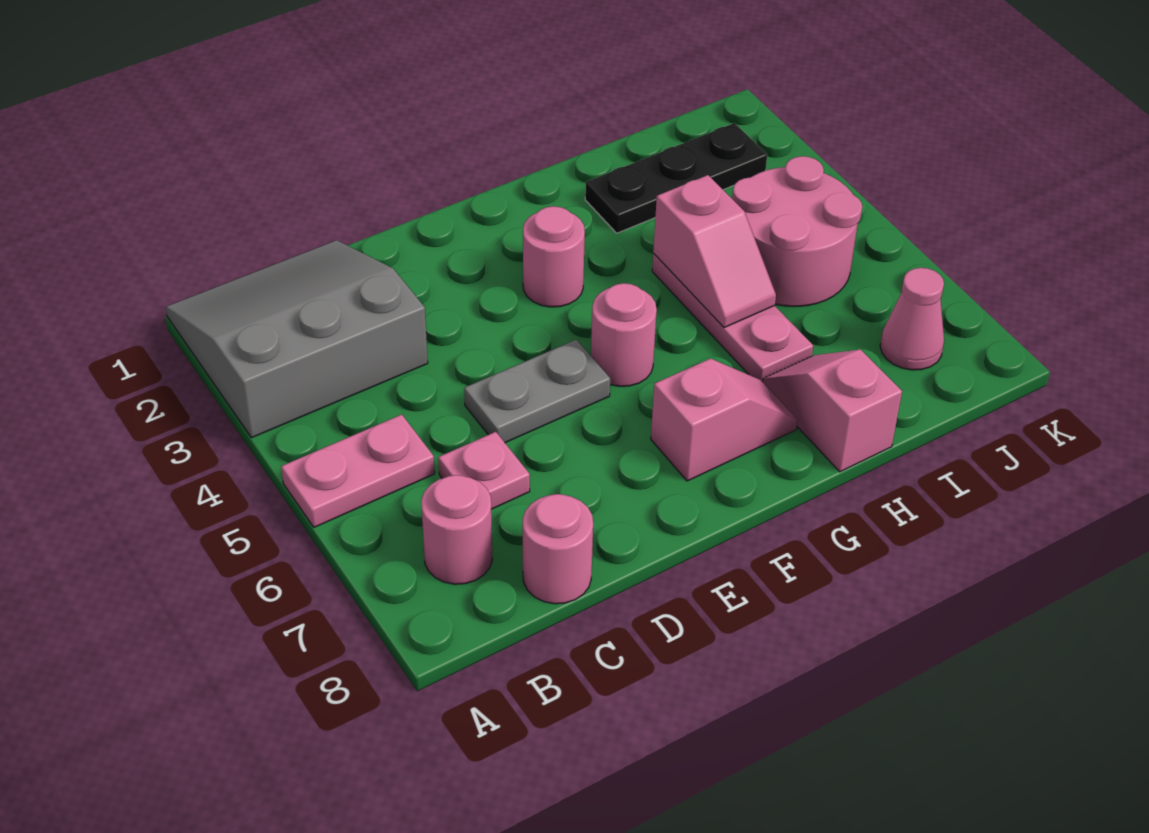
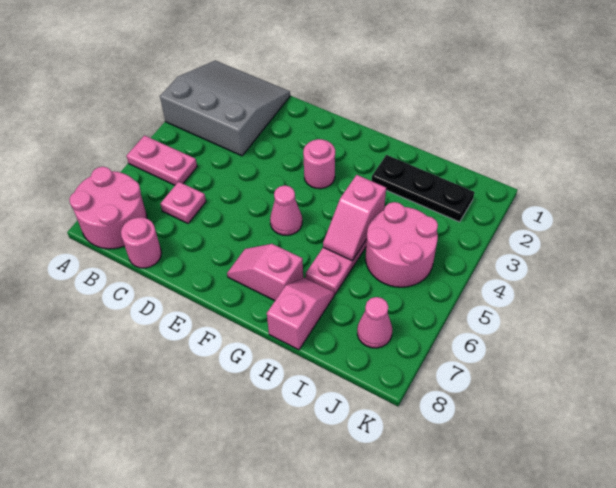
pink 1x1 round brick [421,475,492,584] -> pink 2x2 round brick [69,167,147,249]
grey 1x2 plate [464,340,610,443] -> none
pink 1x1 round brick [591,283,657,386] -> pink 1x1 cone [270,185,302,235]
pink 1x2 slope [651,358,798,481] -> pink 1x2 slope turned to [227,244,303,301]

